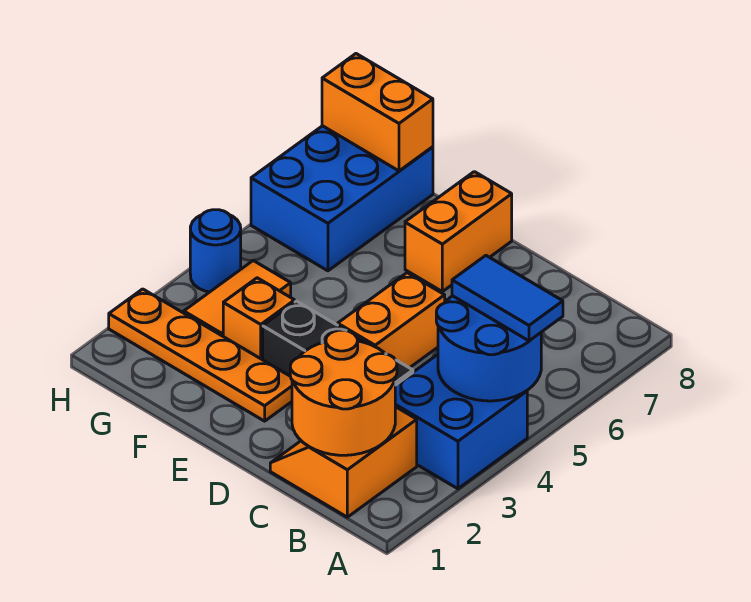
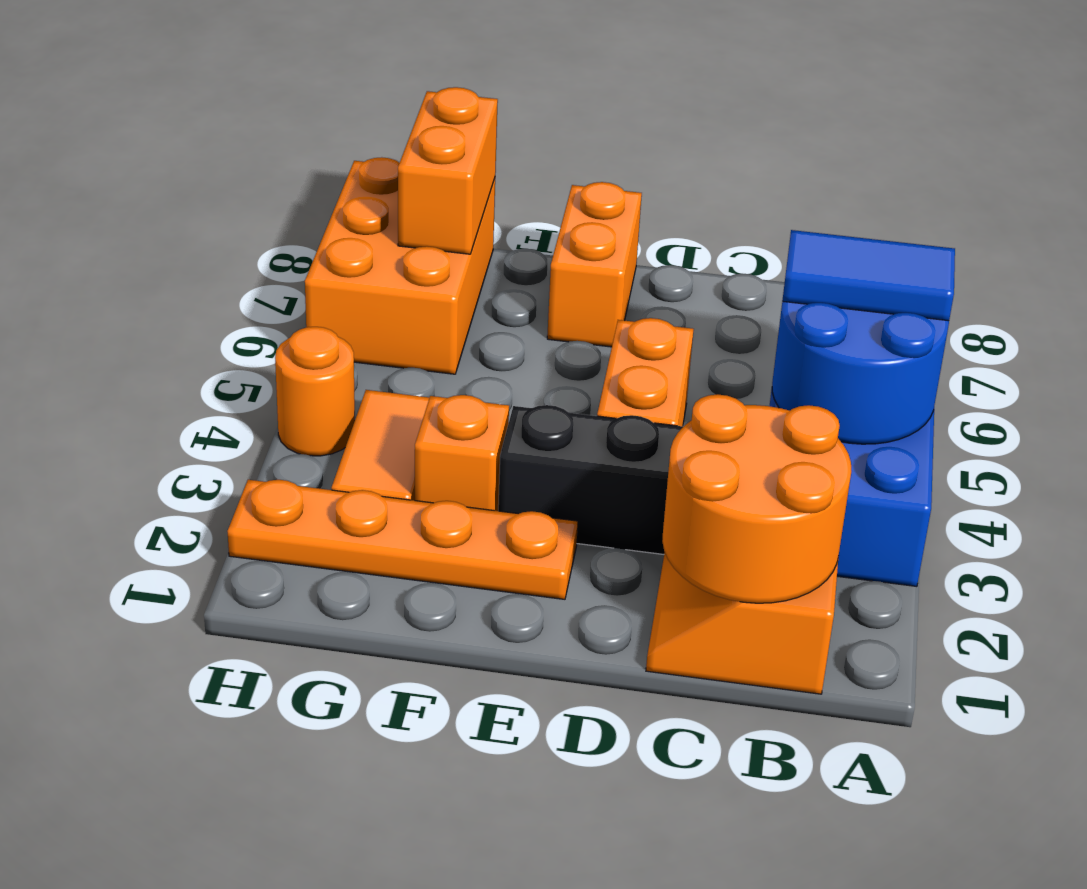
blue 2x3 brick [251,126,433,271] -> orange 2x3 brick [305,157,495,374]
orange 1x2 brick [322,54,433,171] -> orange 1x2 brick turned to [398,87,498,254]
blue 1x1 round brick [190,210,241,292] -> orange 1x1 round brick [275,327,355,456]

